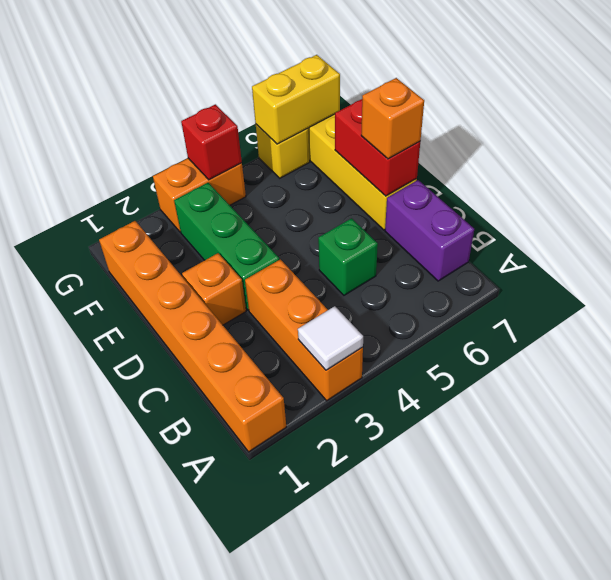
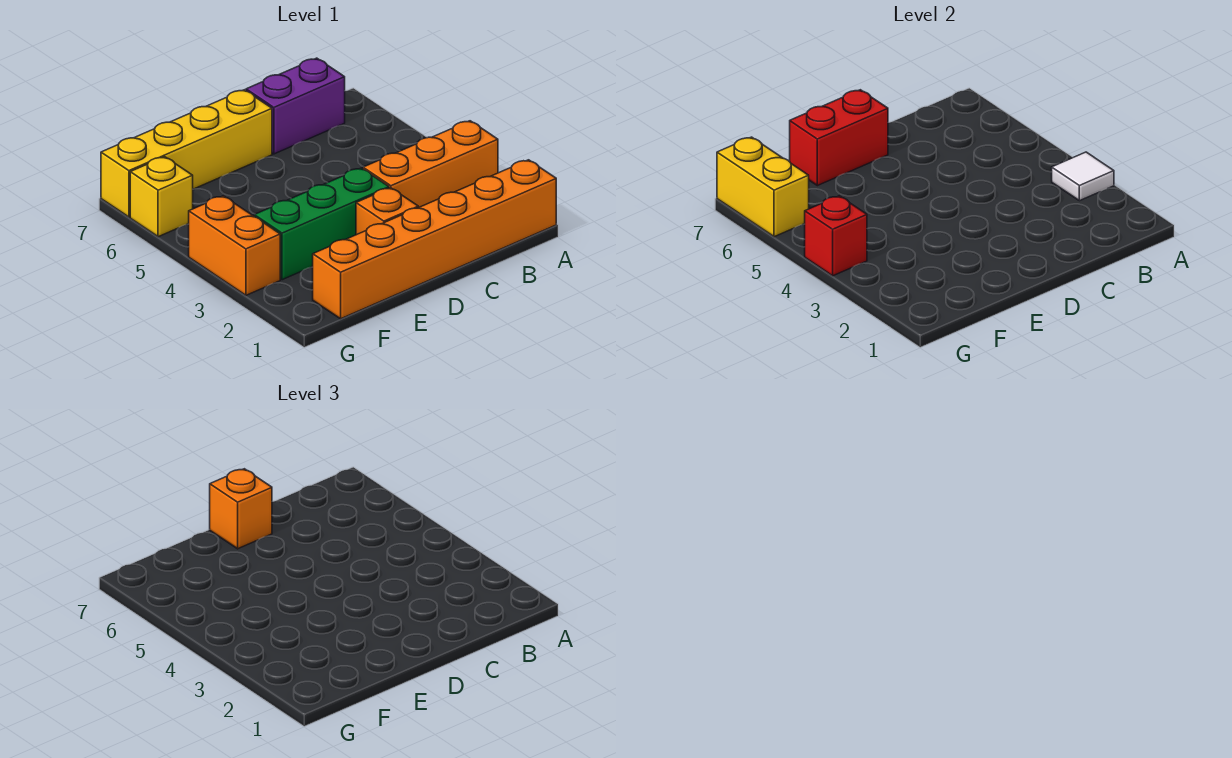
green 1x1 brick [318,218,378,295] -> none

